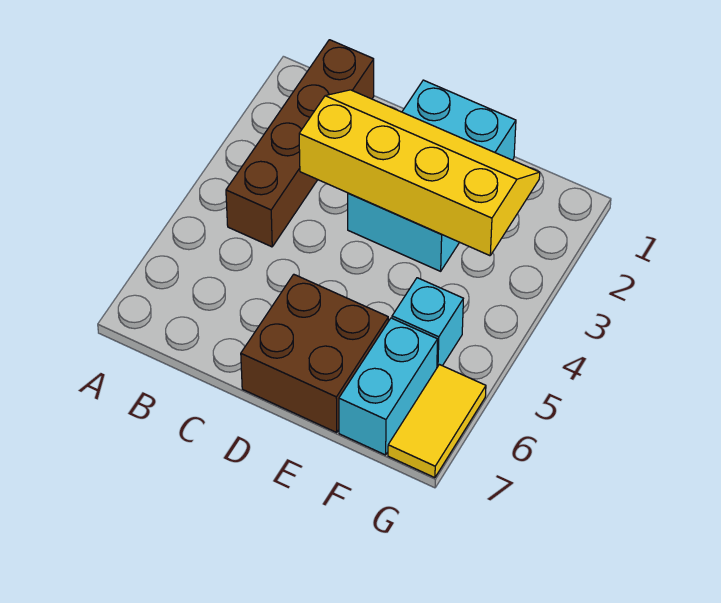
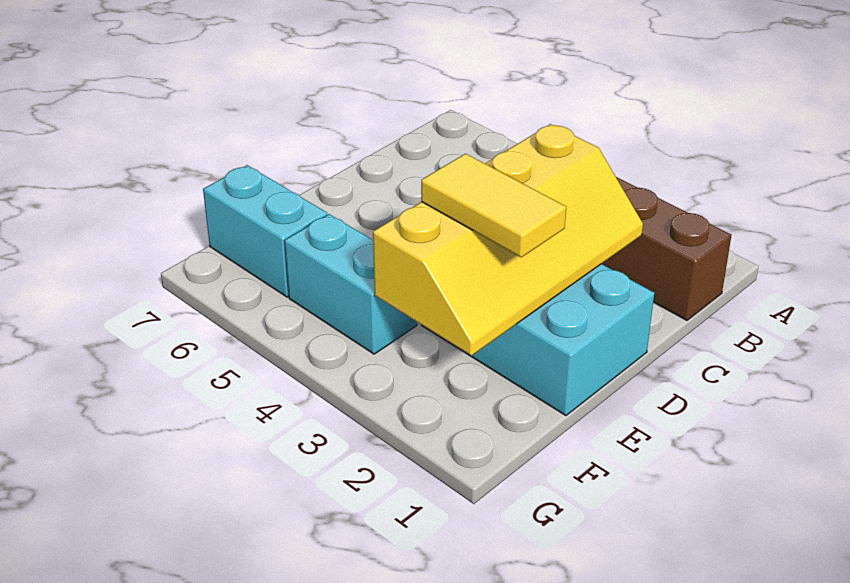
brown 2x2 brick [241,274,388,432] -> none
cyan 1x1 brick [392,278,463,367] -> cyan 1x2 brick [285,214,417,354]
yellow 1x2 tile [388,365,486,478] -> yellow 1x2 tile moved to [421,154,566,257]

